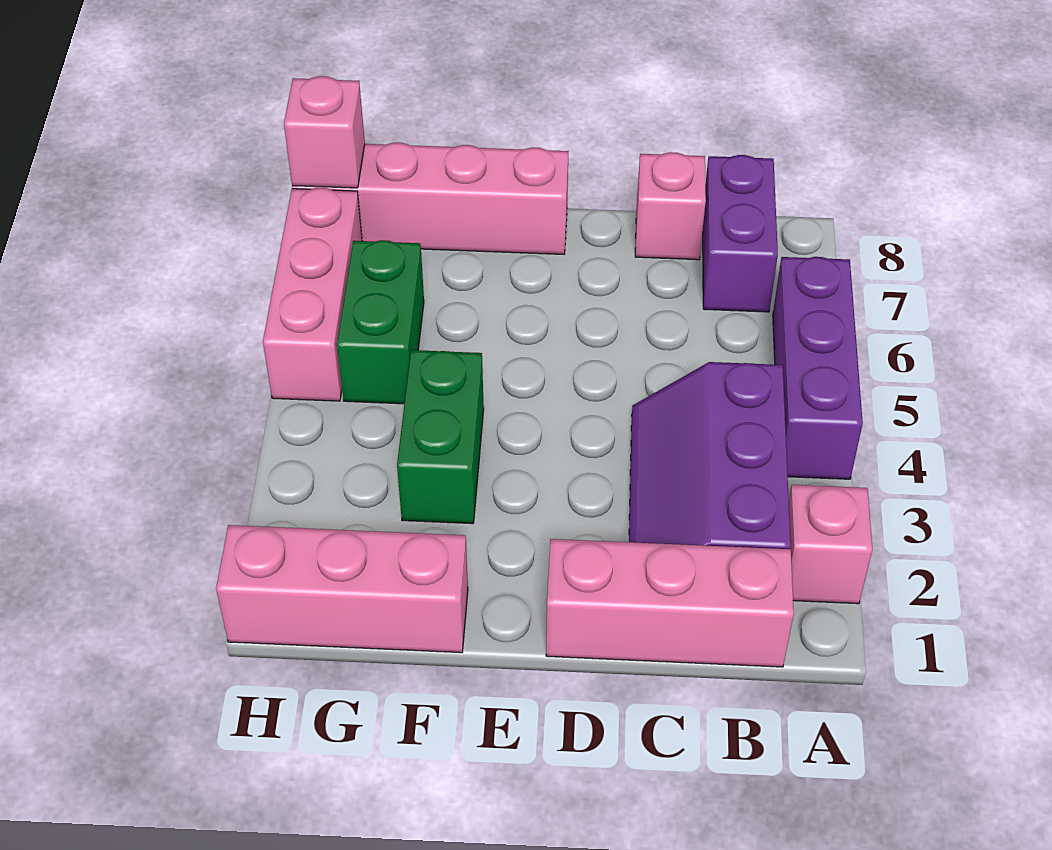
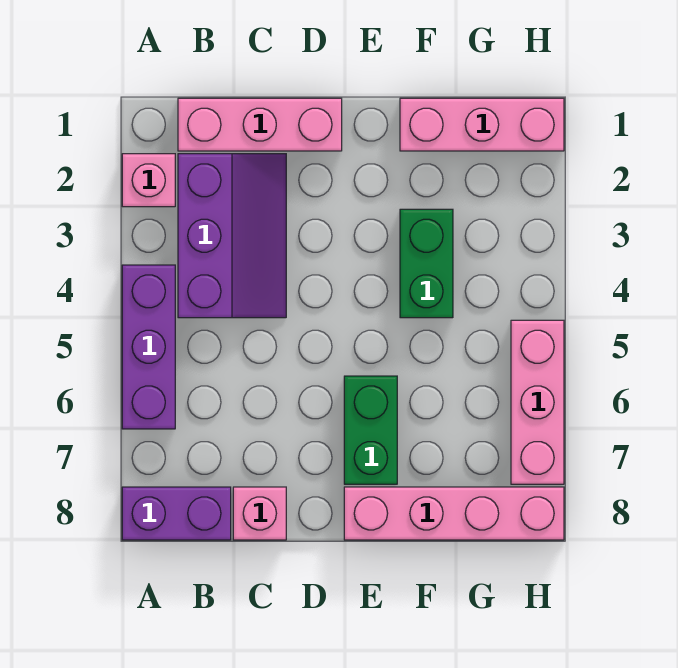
purple 1x2 brick [703,155,778,312] -> purple 1x2 brick turned to [122,487,231,540]
green 1x2 brick [337,240,424,404] -> green 1x2 brick moved to [344,376,397,484]
pink 1x1 brick [284,76,365,188] -> none

